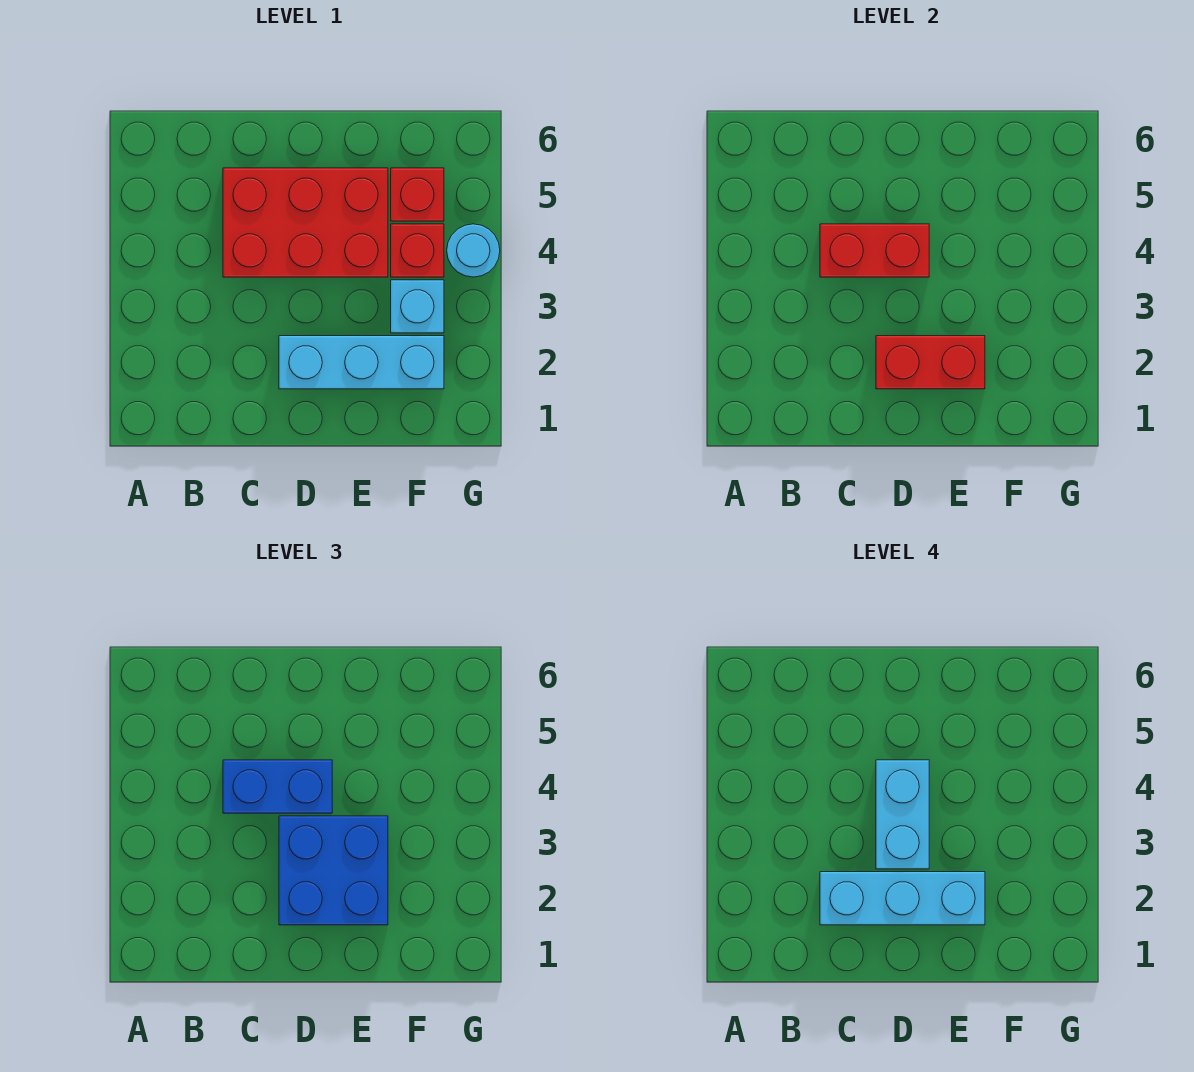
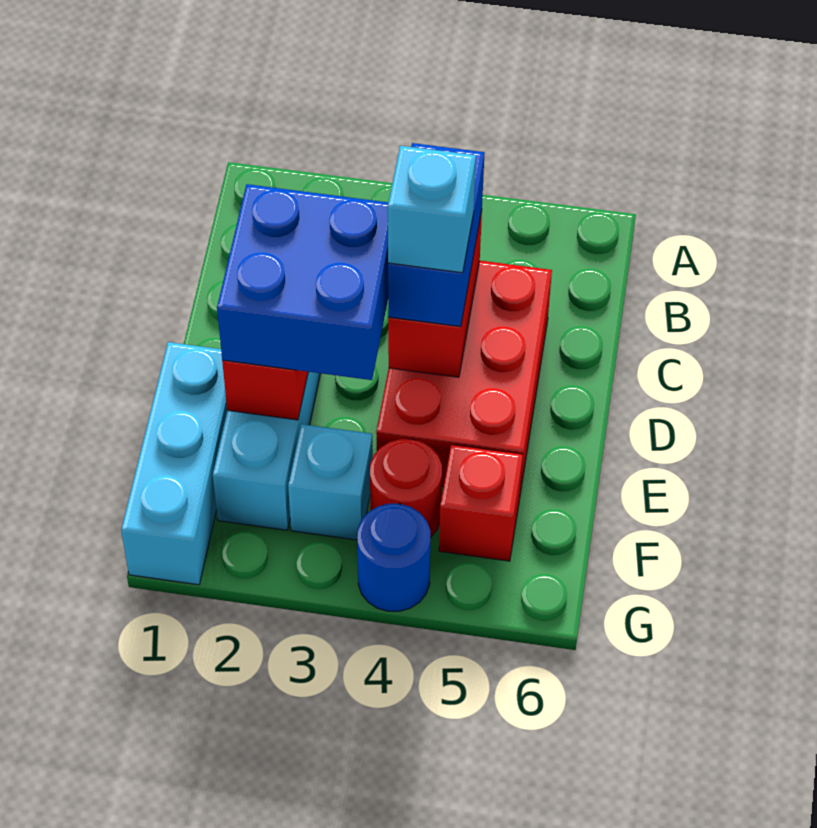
cyan 1x3 brick [820,872,985,925] -> cyan 1x3 brick moved to [121,342,227,585]
cyan 1x2 brick [876,760,929,869] -> cyan 1x1 brick [388,146,476,273]
red 1x1 brick [391,224,444,277] -> red 1x1 round brick [370,439,442,538]
cyan 1x1 round brick [447,224,500,277] -> blue 1x1 round brick [357,504,430,611]

